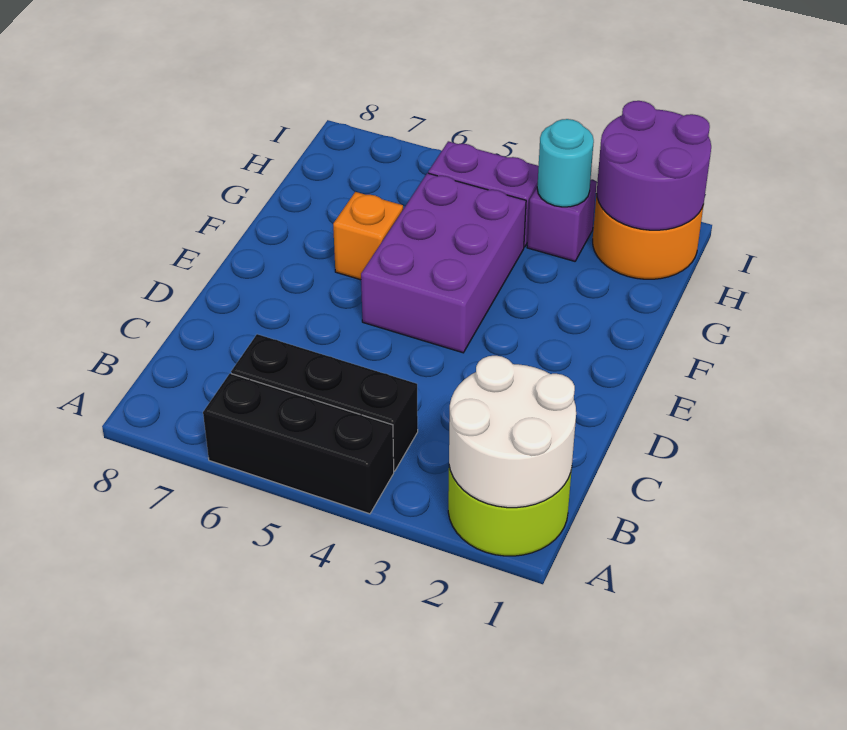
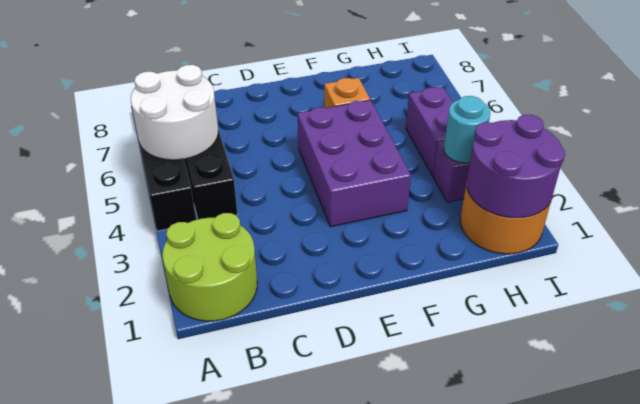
white 2x2 round brick [449,356,576,508] -> white 2x2 round brick moved to [131,65,218,160]
purple 2x3 brick [361,173,526,353] -> purple 2x3 brick turned to [298,100,411,227]

